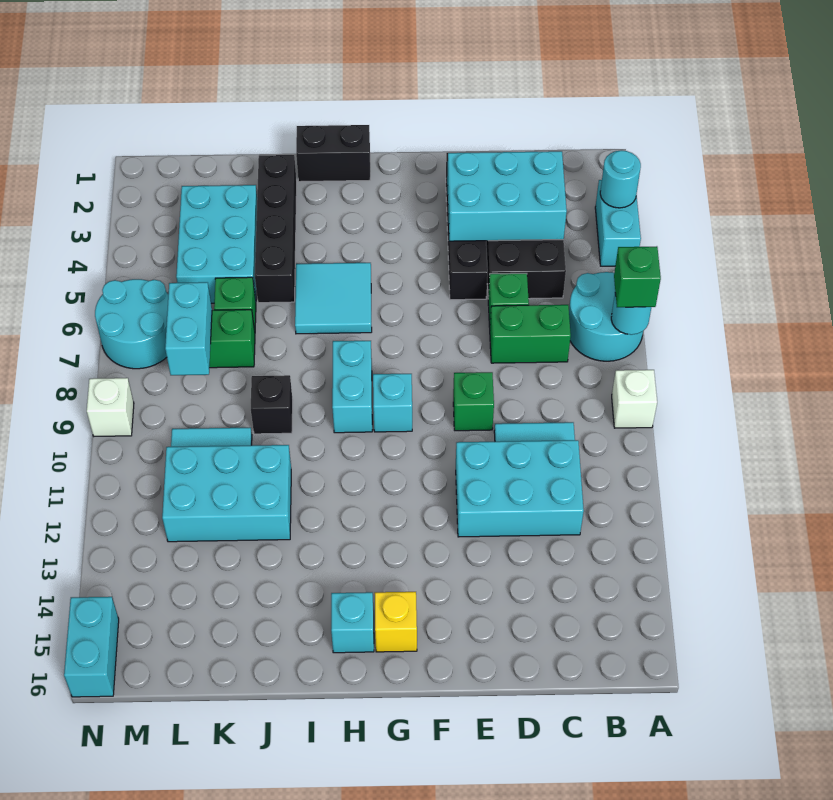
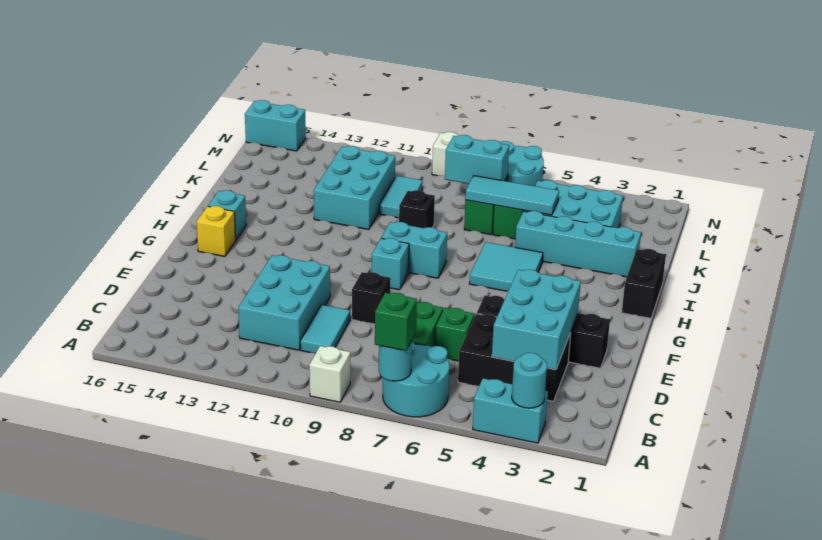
green 1x1 brick [453,372,494,431] -> black 1x1 brick [352,272,391,324]
black 1x4 brick [255,155,297,303] -> cyan 1x4 brick [515,211,641,277]
none -> cyan 1x3 tile [465,176,559,215]

